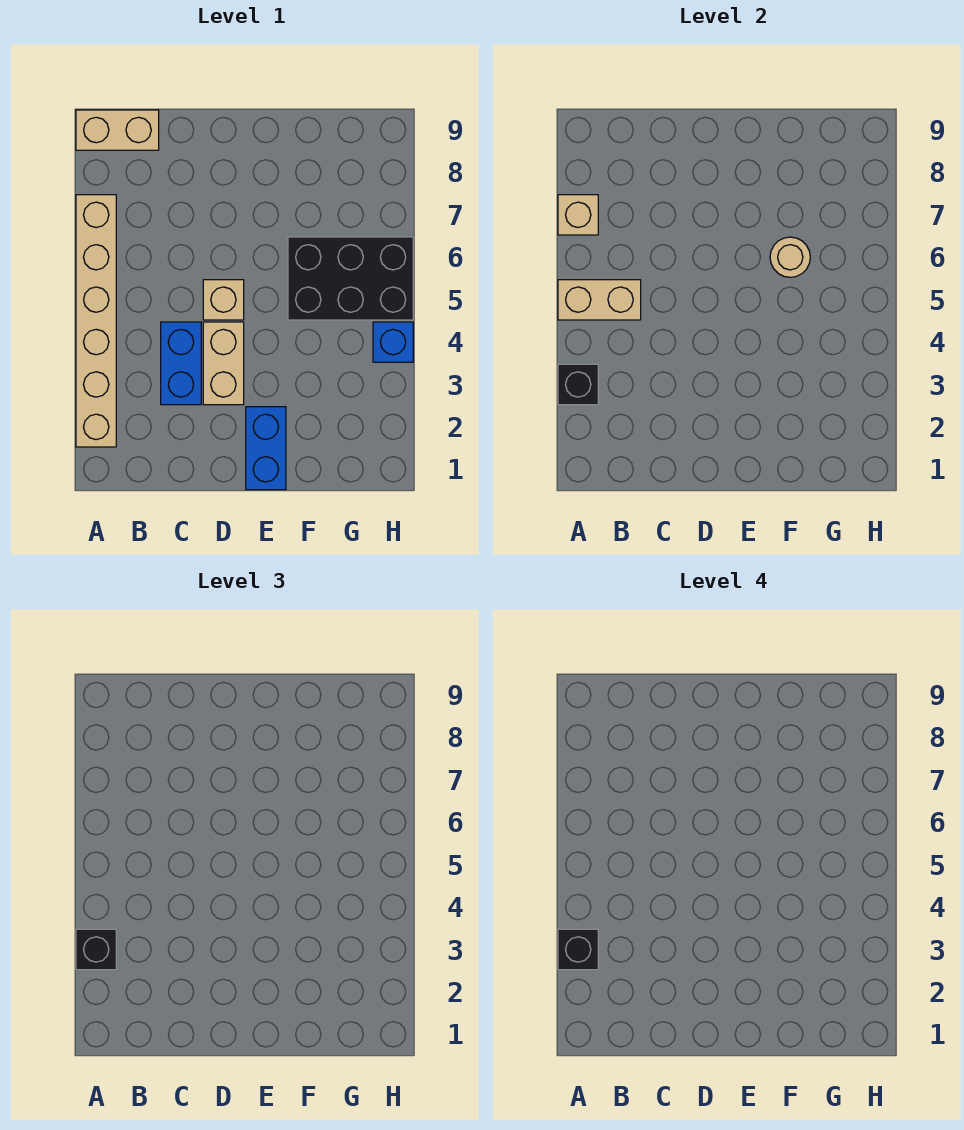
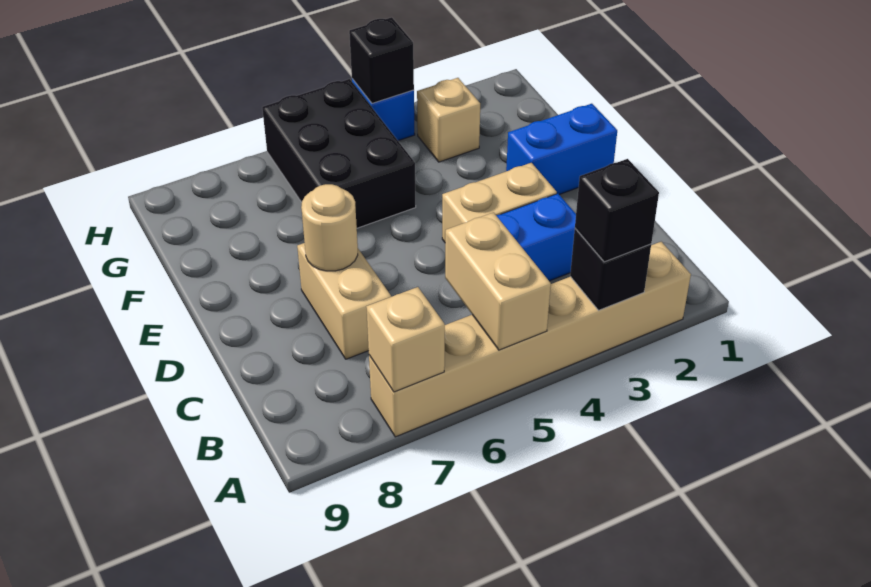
black 1x1 brick [558,929,598,970] -> black 1x1 brick moved to [349,17,414,103]
tan 1x2 brick [76,110,159,150] -> tan 1x2 brick moved to [297,243,391,359]
tan 1x1 brick [203,280,244,320] -> tan 1x1 brick moved to [417,78,480,162]
tan 1x1 round brick [770,237,810,277] -> tan 1x1 round brick moved to [301,184,358,271]

